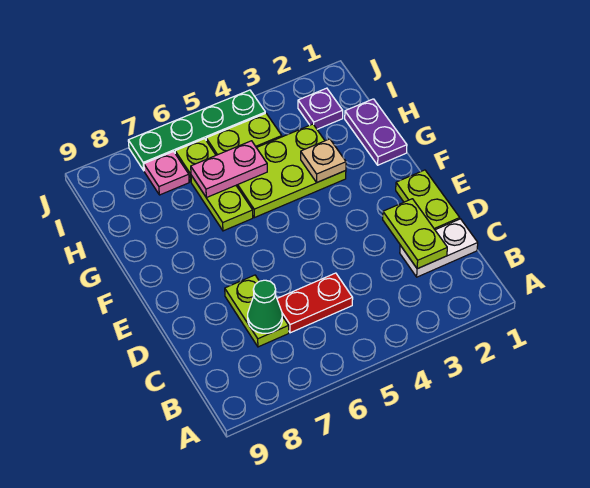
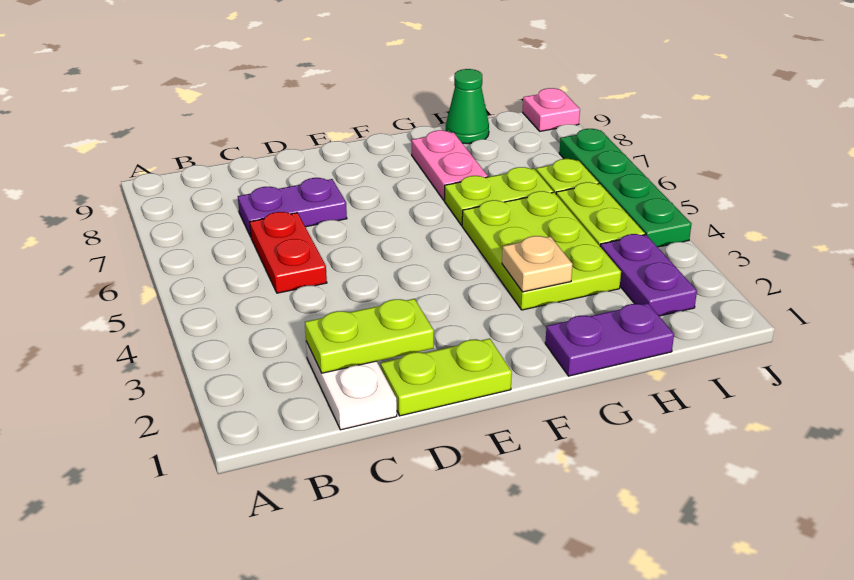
lime 1x2 plate [225,275,289,347] -> purple 1x2 plate [238,178,347,237]
green 1x1 cone [248,280,282,333] -> green 1x1 cone moved to [446,69,489,144]
pink 1x2 plate [191,141,267,198] -> pink 1x2 plate moved to [412,130,488,200]
purple 1x1 plate [298,88,343,129] -> purple 1x2 plate [600,234,697,316]
pink 1x1 plate [144,152,189,195] -> pink 1x1 plate moved to [523,88,580,131]

